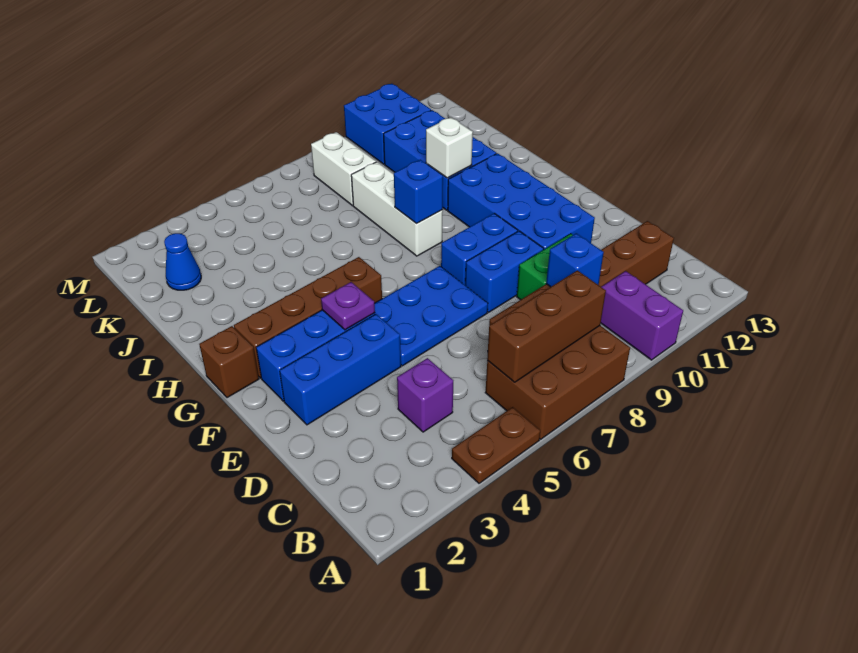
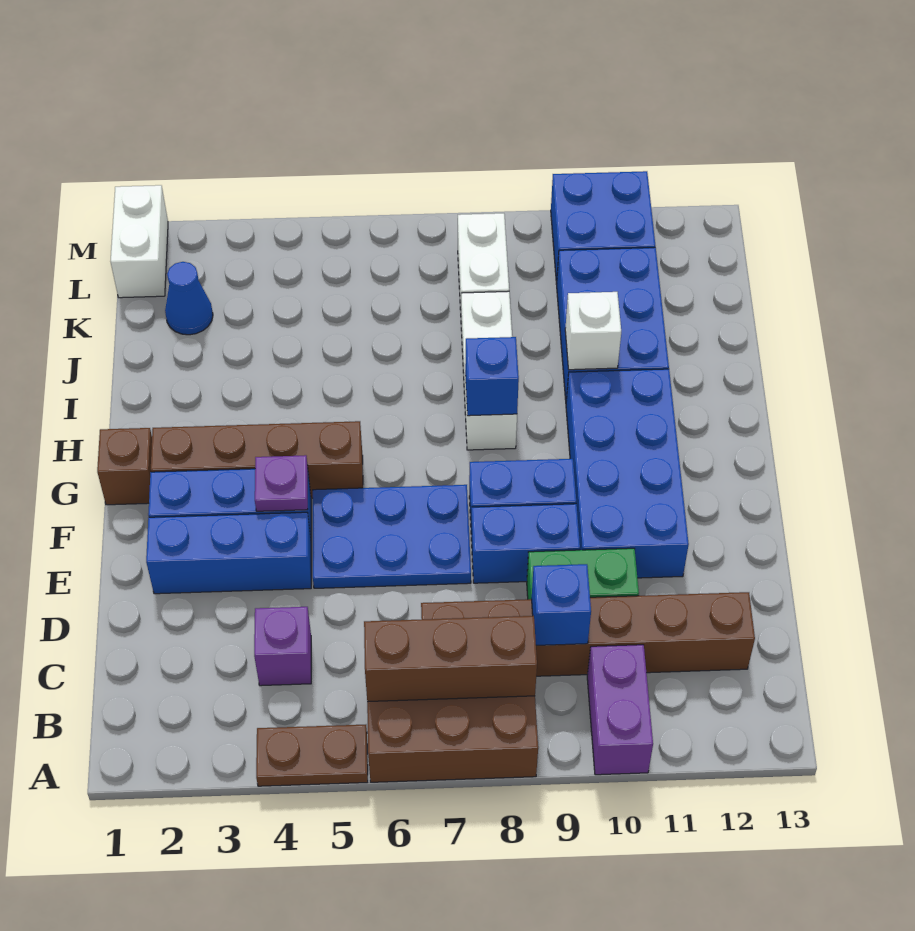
none -> white 1x2 brick [110,185,168,298]

